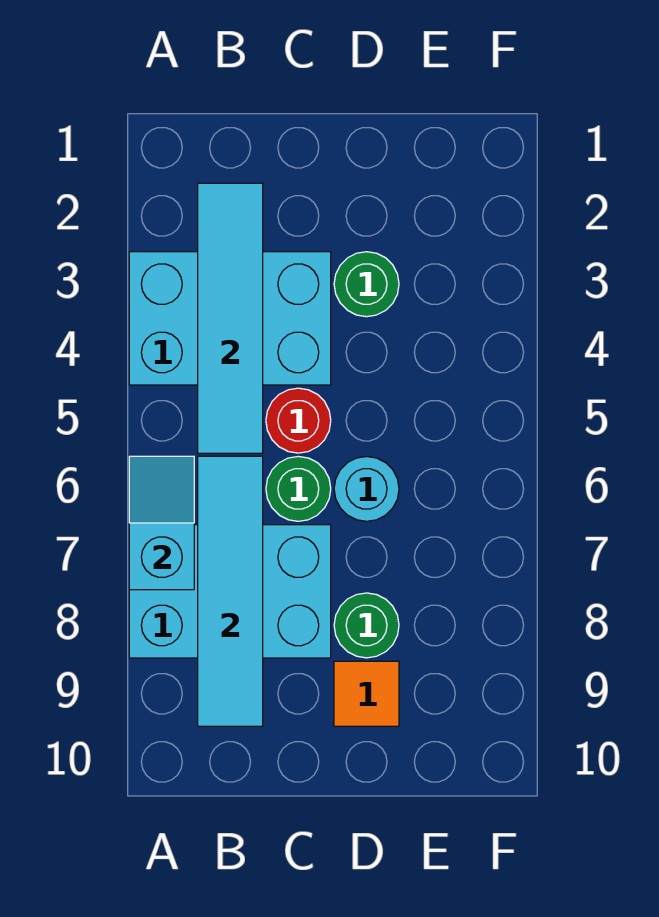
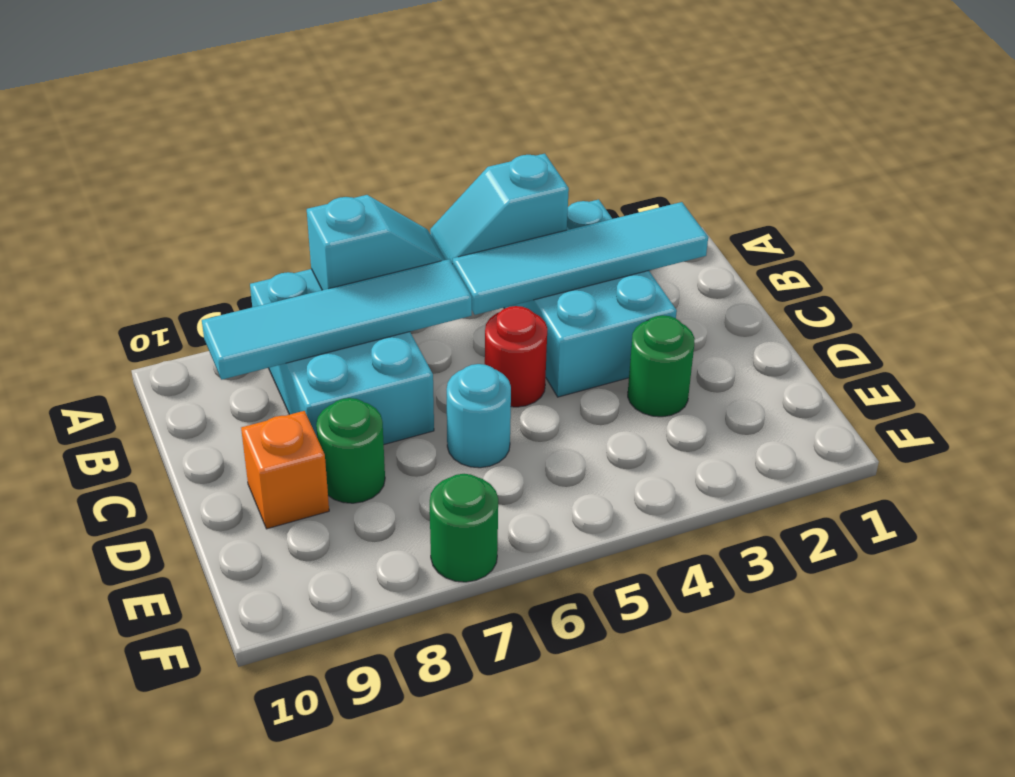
none -> cyan 1x2 slope [430,154,569,264]
green 1x1 round brick [266,456,331,521] -> green 1x1 round brick moved to [430,474,498,582]
orange 1x1 tile [334,661,399,726] -> orange 1x1 brick [241,411,329,529]

